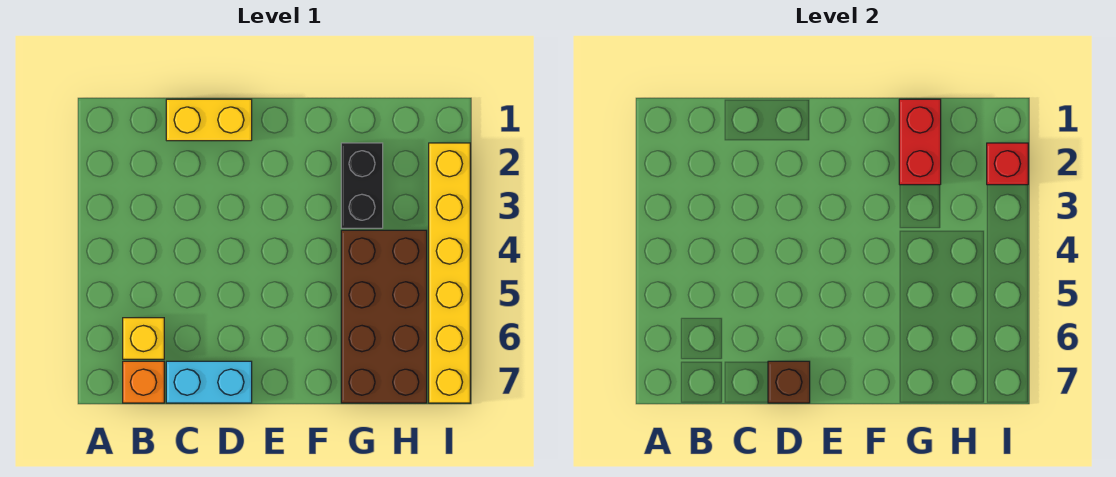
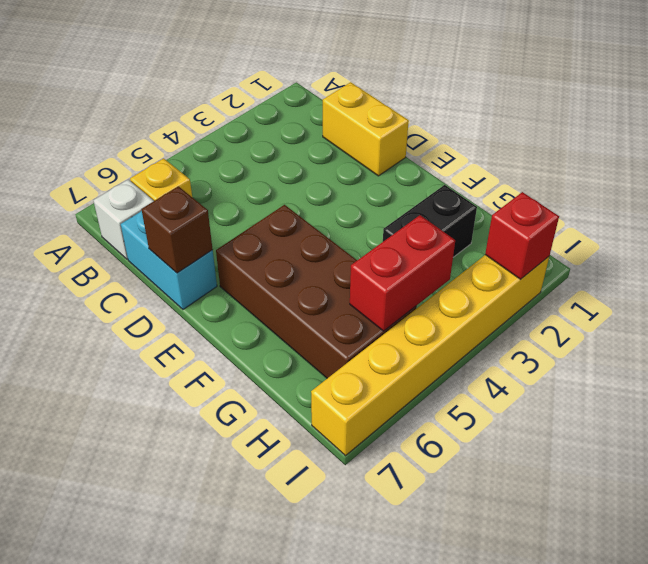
orange 1x1 brick [123,361,164,403] -> white 1x1 brick [93,180,154,259]
red 1x2 brick [899,99,941,185] -> red 1x2 brick moved to [350,215,455,331]
brown 2x4 brick [341,230,427,403] -> brown 2x4 brick turned to [216,205,417,378]

